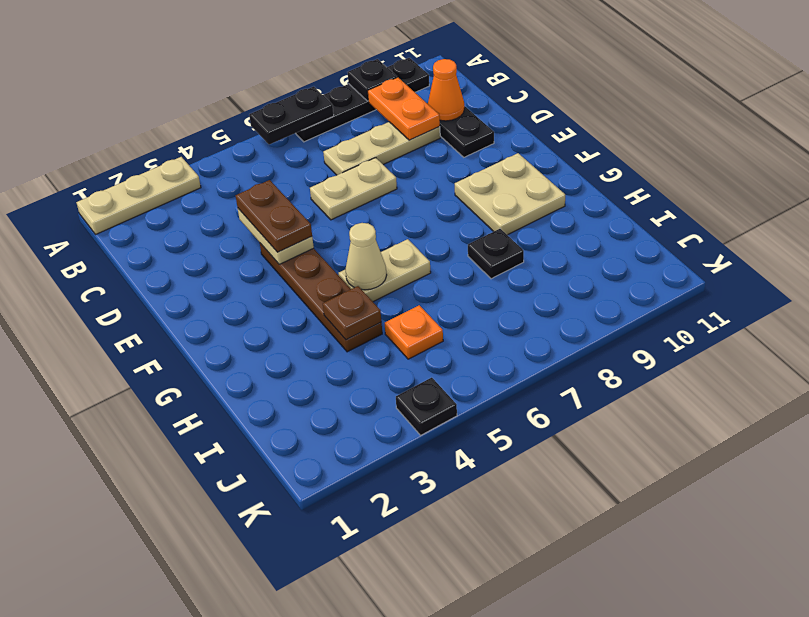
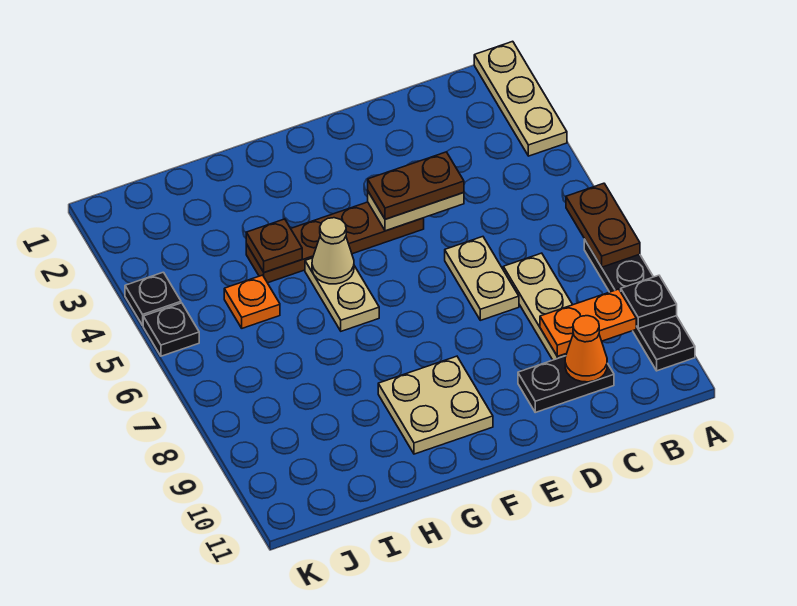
black 1x2 plate [249,86,334,145] -> brown 1x2 plate [566,183,640,267]
black 1x1 plate [468,229,524,279] -> black 1x1 plate moved to [143,303,199,356]

